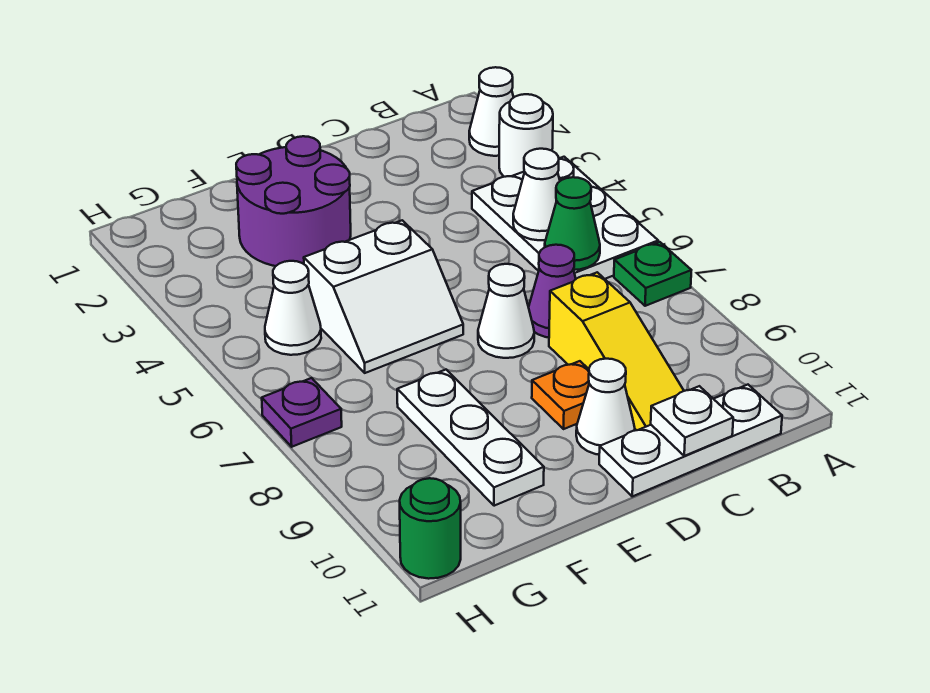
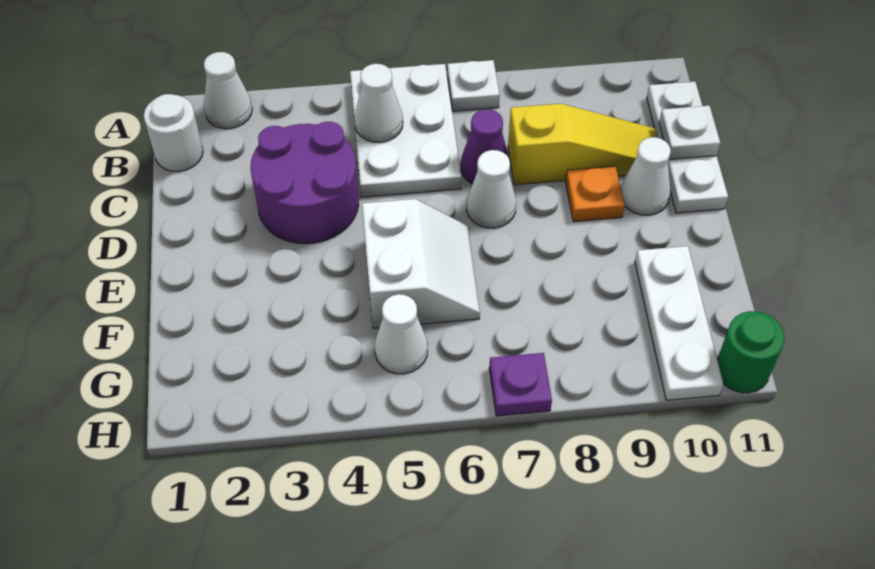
white 1x1 round brick [499,94,553,177] -> white 1x1 round brick moved to [144,94,203,172]
white 2x3 plate [472,157,658,279] -> white 2x3 plate turned to [350,64,461,197]
green 1x1 plate [614,242,691,306] -> white 1x1 plate [447,60,500,111]
green 1x1 cone [545,177,600,270] -> none
purple 2x2 round brick [236,136,351,266] -> purple 2x2 round brick moved to [251,122,359,244]
white 1x3 plate [397,370,544,506] -> white 1x3 plate turned to [635,246,724,400]

